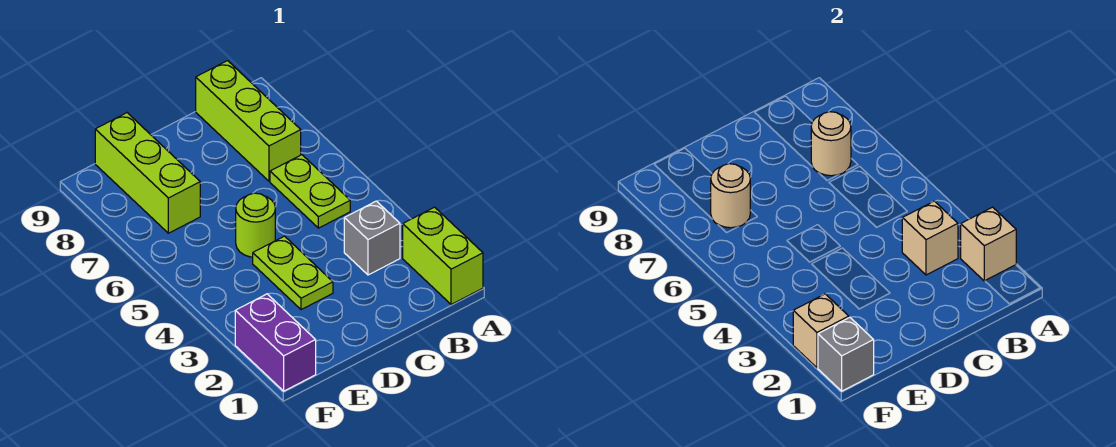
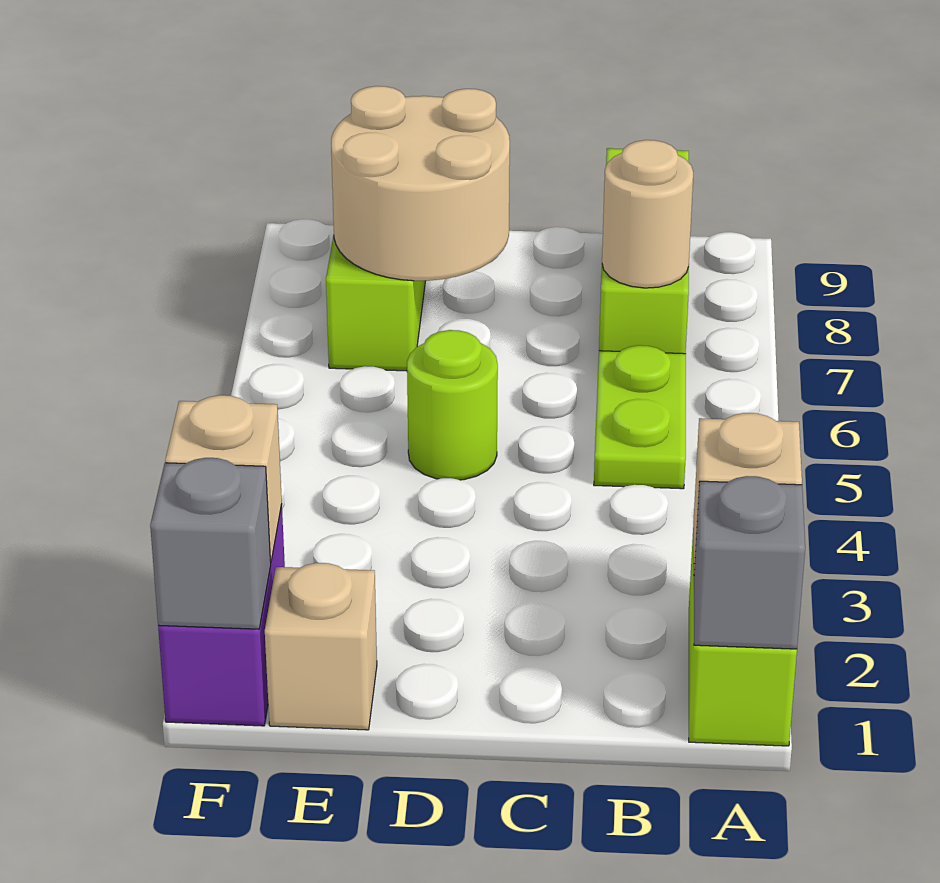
grey 1x1 brick [344,201,400,275] -> grey 1x1 brick moved to [694,476,805,649]
tan 1x1 brick [902,201,958,275] -> tan 1x1 brick moved to [265,563,377,730]
lime 1x2 plate [253,236,333,310] -> none
tan 1x1 round brick [711,164,750,228] -> tan 2x2 round brick [331,86,510,281]

